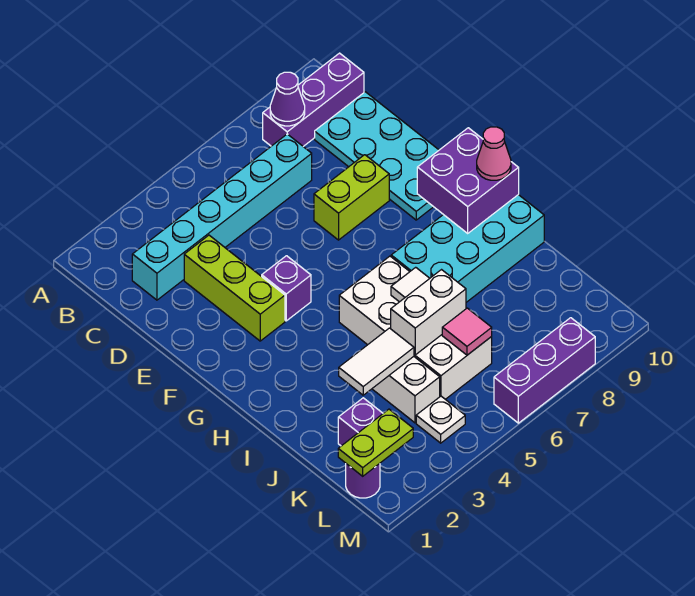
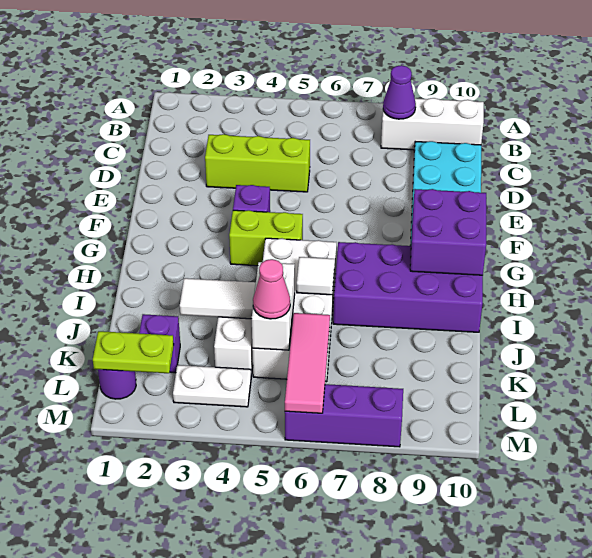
purple 1x3 brick [263,53,364,147] -> white 1x3 brick [381,97,484,150]
cyan 1x6 brick [132,134,312,300] -> none
lime 1x3 brick [184,235,285,341] -> lime 1x3 brick turned to [205,134,310,192]
lime 1x2 brick [314,155,389,240] -> lime 1x2 brick moved to [229,210,303,266]
cyan 2x4 brick [391,195,544,302] -> purple 2x4 brick [333,242,483,332]
pink 1x1 cone [477,127,511,180] -> pink 1x1 cone moved to [253,259,290,319]
white 1x2 brick [391,270,466,355] -> white 1x2 brick turned to [252,262,295,350]
pink 1x1 tile [442,308,492,355] -> pink 1x3 tile [285,313,330,413]
white 1x1 plate [416,396,465,443] -> white 1x2 plate [173,365,251,407]

